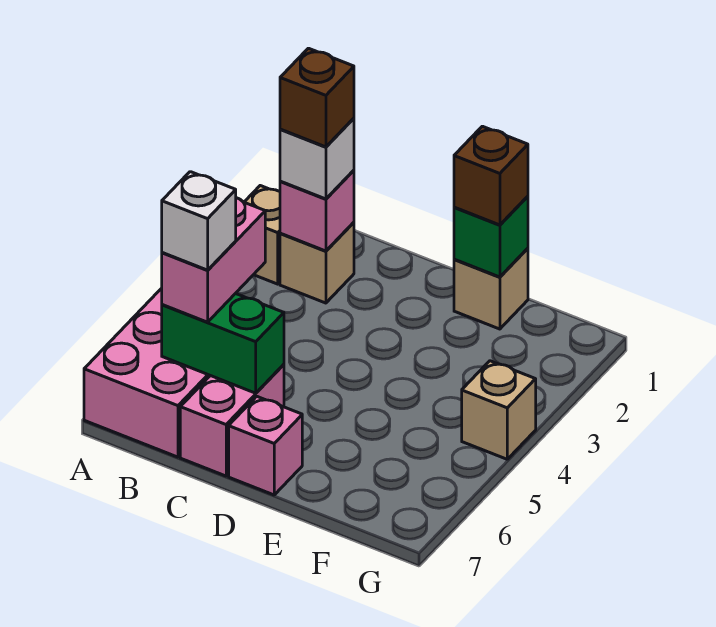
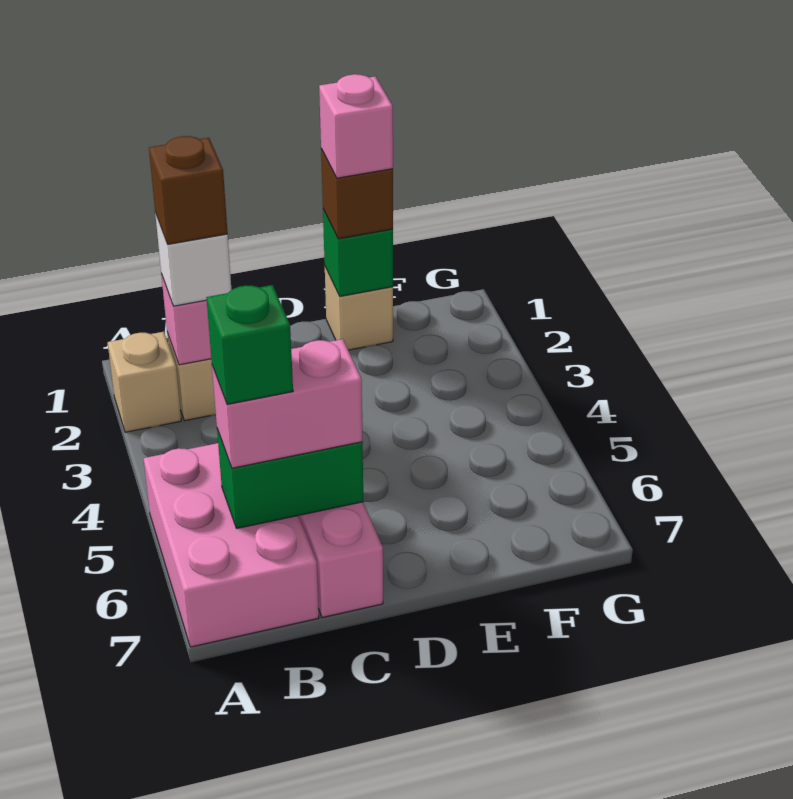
pink 1x2 brick [162,198,265,322] -> pink 1x2 brick turned to [212,339,363,468]
white 1x1 brick [162,172,236,270] -> green 1x1 brick [206,285,293,405]
pink 1x1 brick [229,396,302,495] -> pink 1x1 brick moved to [319,74,393,178]
tan 1x1 brick [462,361,536,459] -> none

